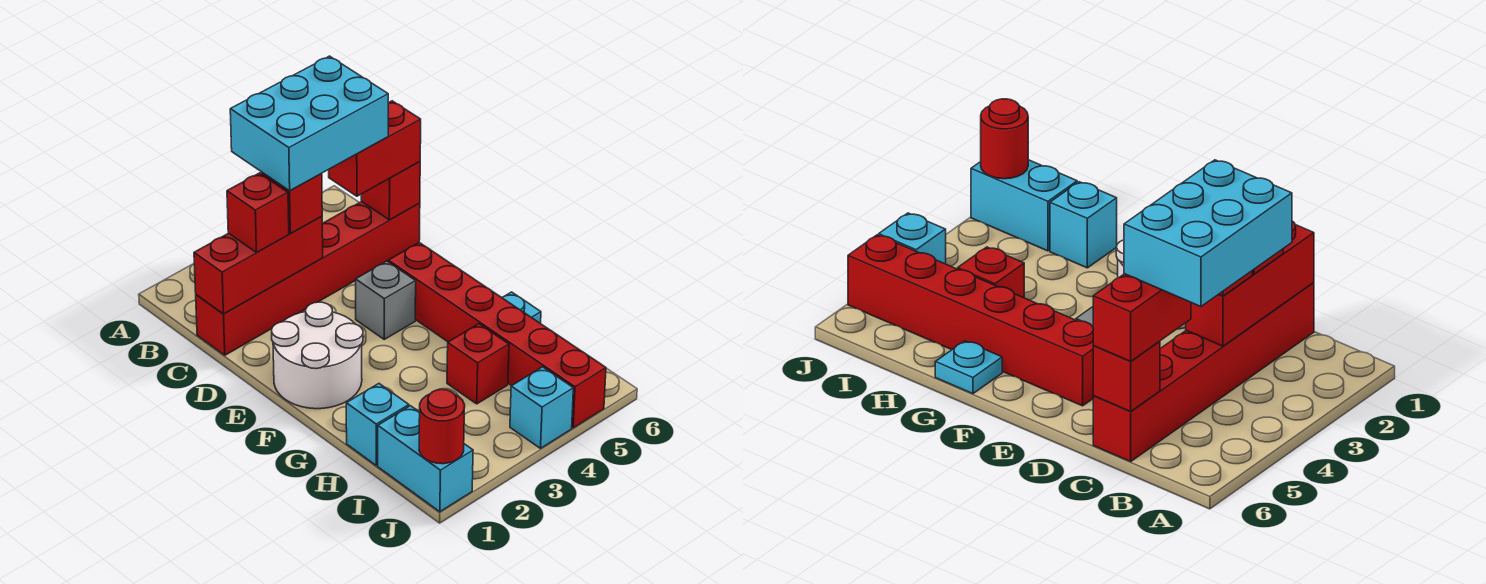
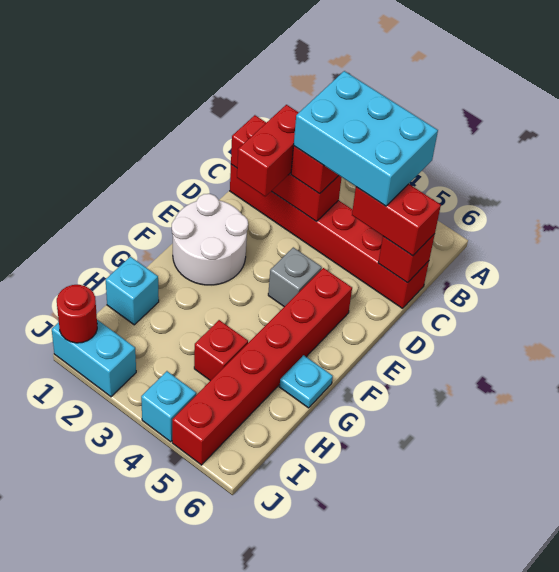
red 1x1 brick [227,173,289,252] -> red 1x2 brick [237,105,299,196]
cyan 1x2 brick [378,406,473,512] -> cyan 1x2 brick turned to [52,320,136,397]

